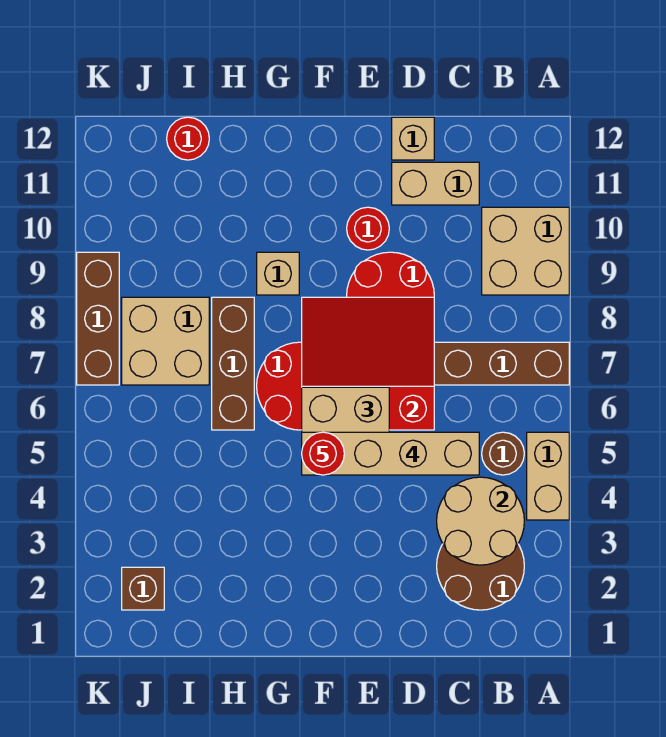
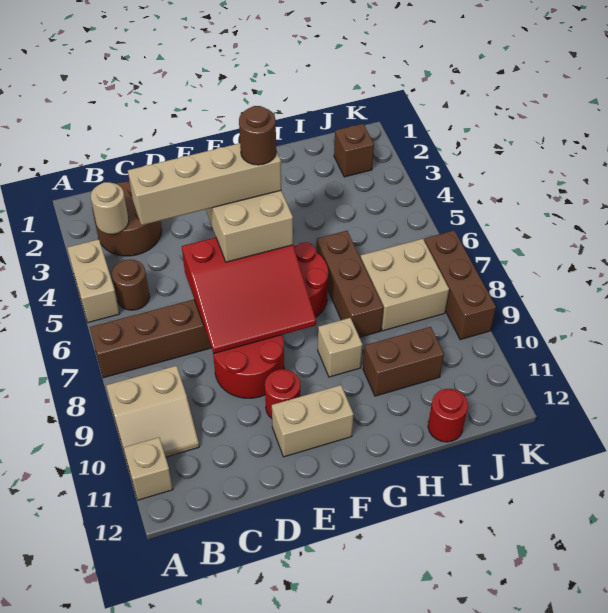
tan 2x2 brick [482,207,569,295] -> tan 2x2 slope [106,366,199,457]
tan 2x2 round brick [437,477,524,565] -> tan 1x1 round brick [91,182,129,234]
tan 1x2 brick [392,162,479,205] -> tan 1x2 brick moved to [272,385,354,457]
tan 1x1 brick [392,117,434,160] -> tan 1x1 brick moved to [124,437,173,500]
red 1x1 round brick [302,432,344,475] -> brown 1x1 round brick [239,106,276,165]
none -> brown 1x2 brick [363,327,444,396]

